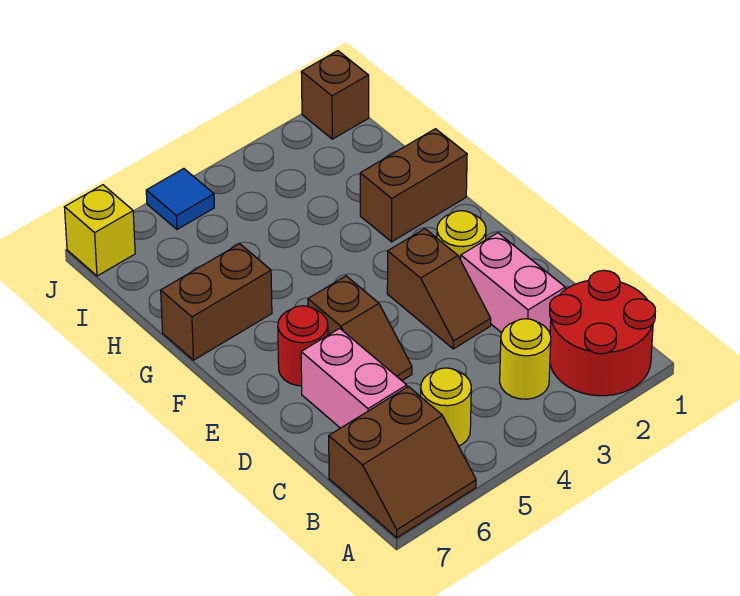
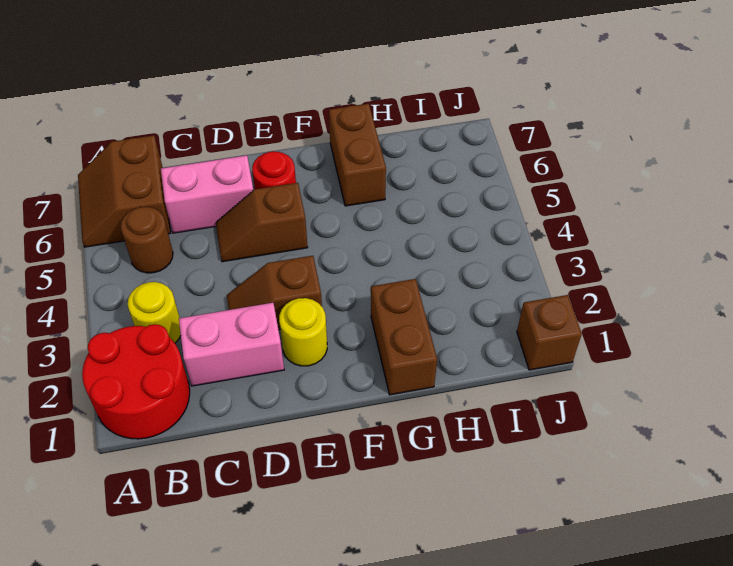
yellow 1x1 round brick [421,368,471,446] -> brown 1x1 round brick [121,207,173,273]
blue 1x1 tile [146,169,214,229] -> none
yellow 1x1 brick [64,185,135,276] -> none

